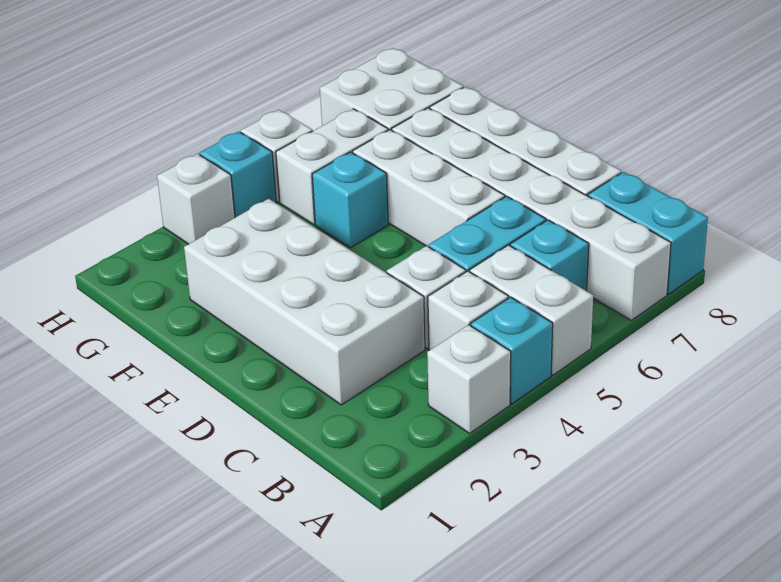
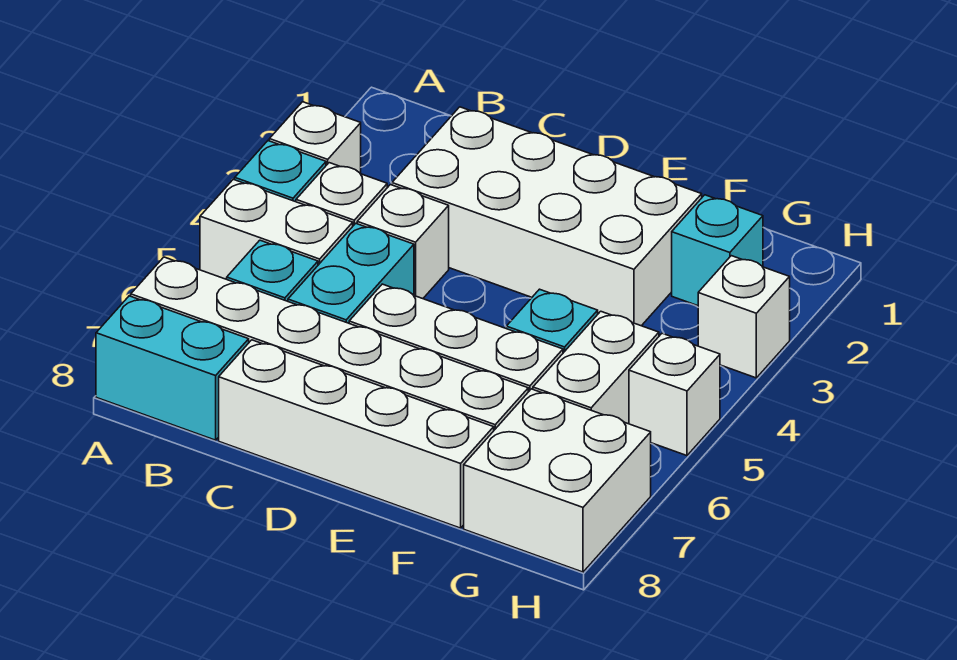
cyan 1x1 brick [199,131,276,217] -> cyan 1x1 brick moved to [672,195,763,306]

